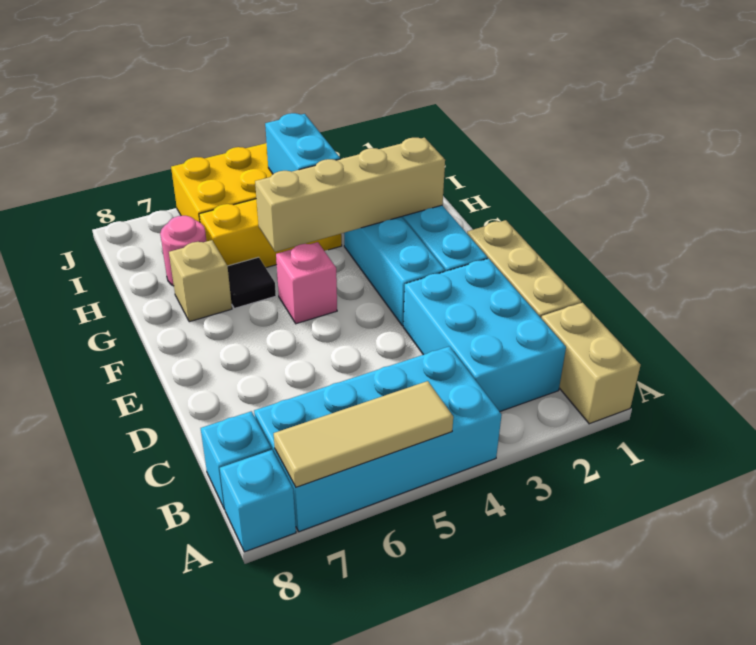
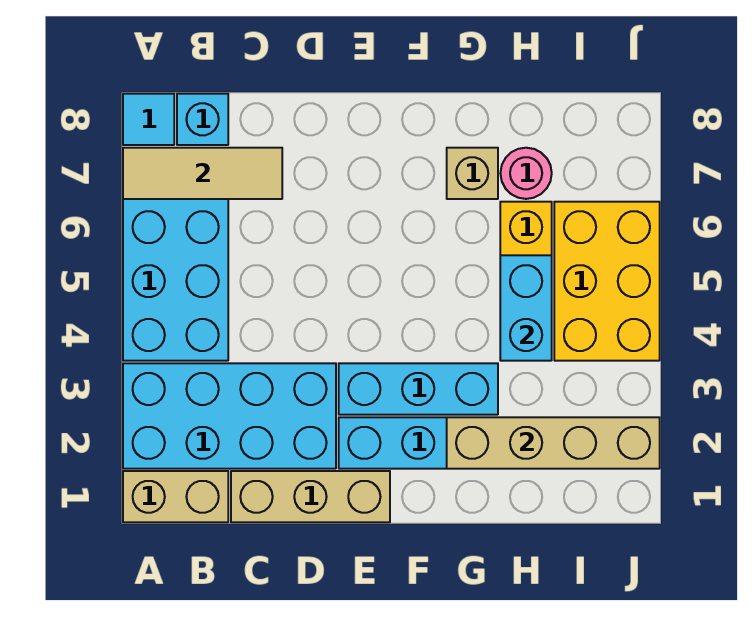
tan 1x3 tile [274,381,453,487] -> tan 1x3 tile turned to [123,148,282,199]
cyan 1x1 brick [220,450,296,552] -> cyan 1x1 tile [123,94,174,145]
cyan 2x3 brick [403,259,566,412] -> cyan 2x4 brick [123,363,336,469]
pink 1x1 brick [276,242,337,324] -> none
tan 1x4 brick [255,138,445,252] -> tan 1x4 brick turned to [447,417,660,469]
black 1x1 tile [228,257,276,308] -> none
cyan 1x2 brick [265,113,340,174] -> cyan 1x2 brick turned to [500,255,552,361]

